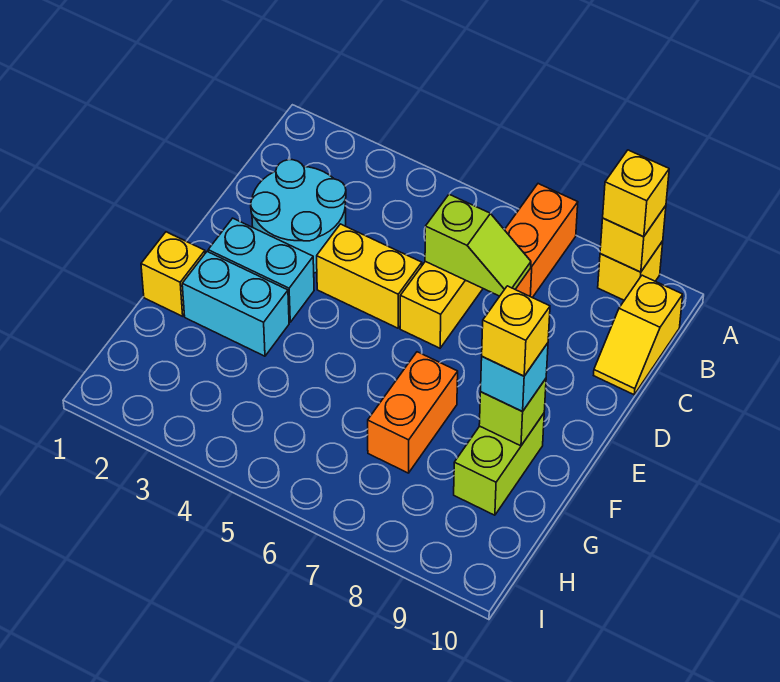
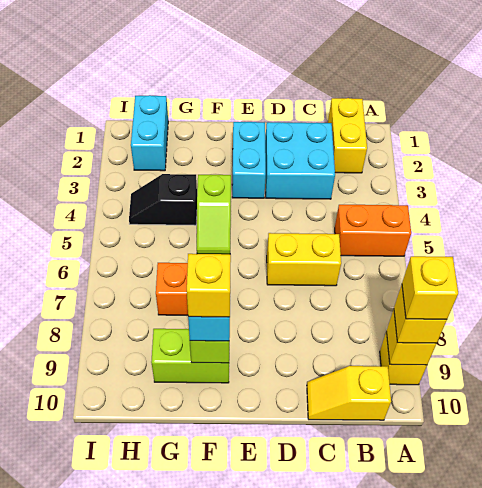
orange 1x2 brick [505,184,578,298] -> orange 1x2 brick moved to [335,205,411,256]
cyan 2x2 round brick [251,160,346,273] -> cyan 2x2 brick [265,122,335,199]
lime 1x2 slope [425,194,531,296] -> lime 1x2 slope moved to [197,175,231,254]
yellow 1x2 brick [317,224,422,328] -> yellow 1x2 brick moved to [328,98,367,173]
yellow 1x1 brick [141,232,205,316] -> yellow 1x1 brick moved to [402,256,458,319]
cyan 1x2 brick [182,252,289,356] -> cyan 1x2 brick moved to [131,95,168,171]
none -> black 1x2 slope [129,174,197,225]

